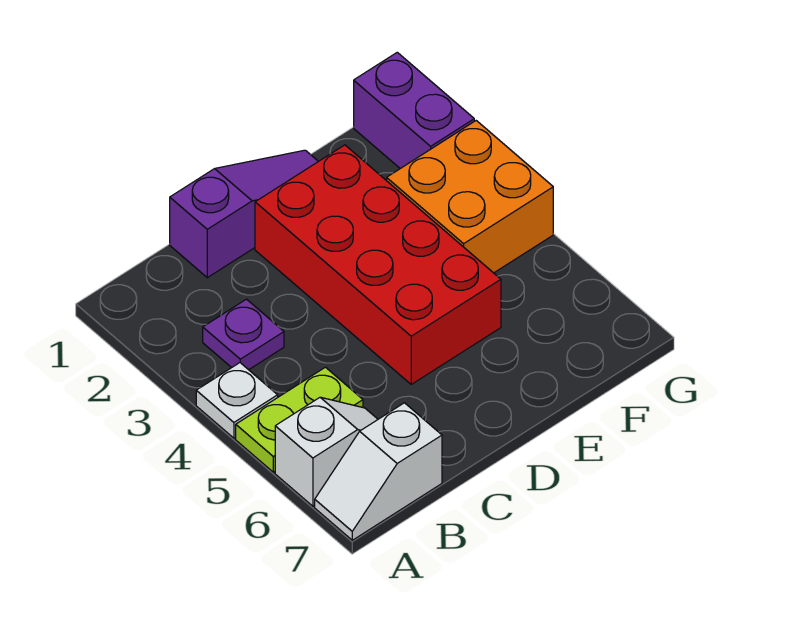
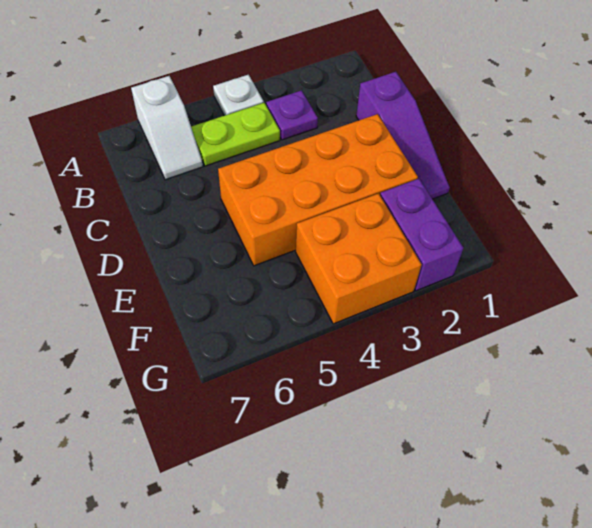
lime 1x2 plate [236,367,363,472] -> lime 1x2 plate turned to [191,103,280,166]
white 1x2 slope [315,403,442,540] -> none
red 2x4 brick [255,145,501,384] -> orange 2x4 brick [218,114,418,266]
purple 1x2 brick [354,52,474,169] -> purple 1x2 brick turned to [380,179,463,291]

